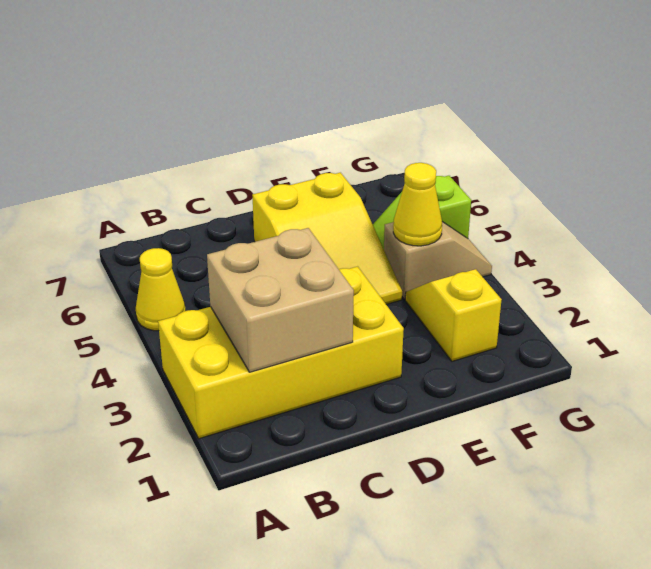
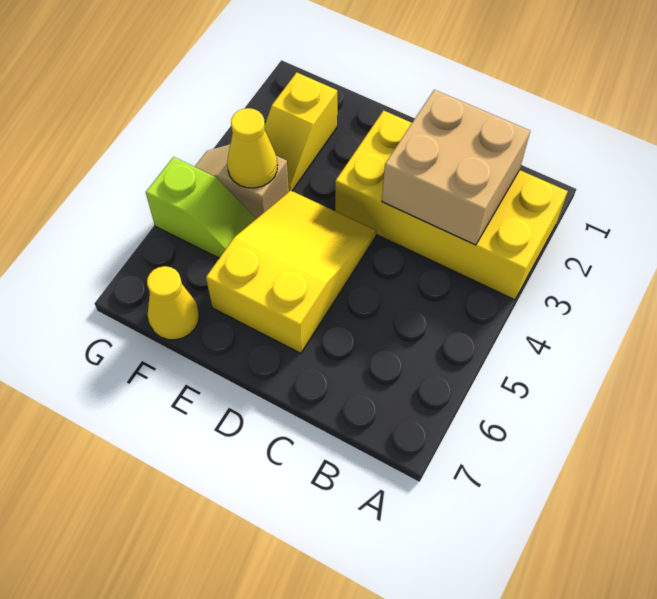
yellow 1x1 cone [136,248,185,331] -> yellow 1x1 cone moved to [147,266,199,340]

